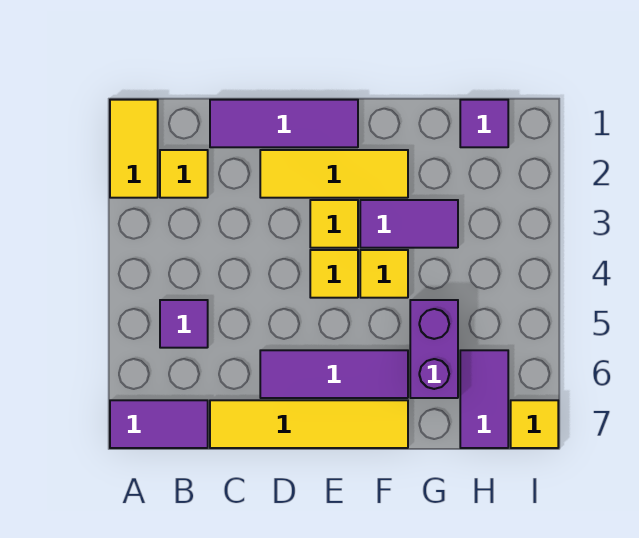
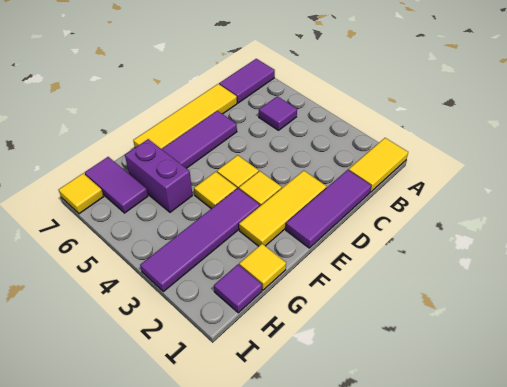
yellow 1x2 tile [110,100,158,198] -> yellow 1x2 tile turned to [349,138,408,192]
yellow 1x1 tile [160,150,208,198] -> yellow 1x1 tile moved to [239,244,286,290]
purple 1x2 tile [360,200,458,248] -> purple 1x4 tile [140,188,260,292]

